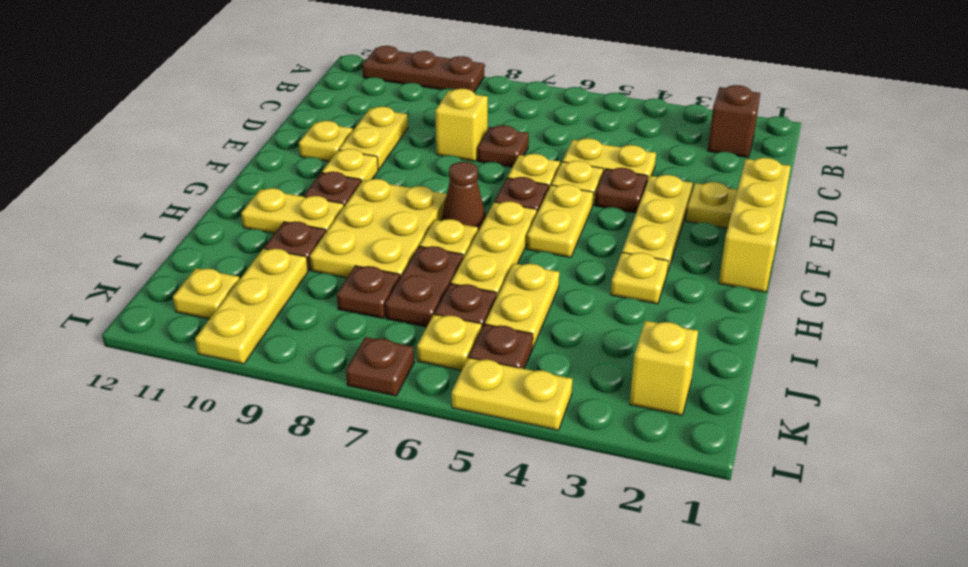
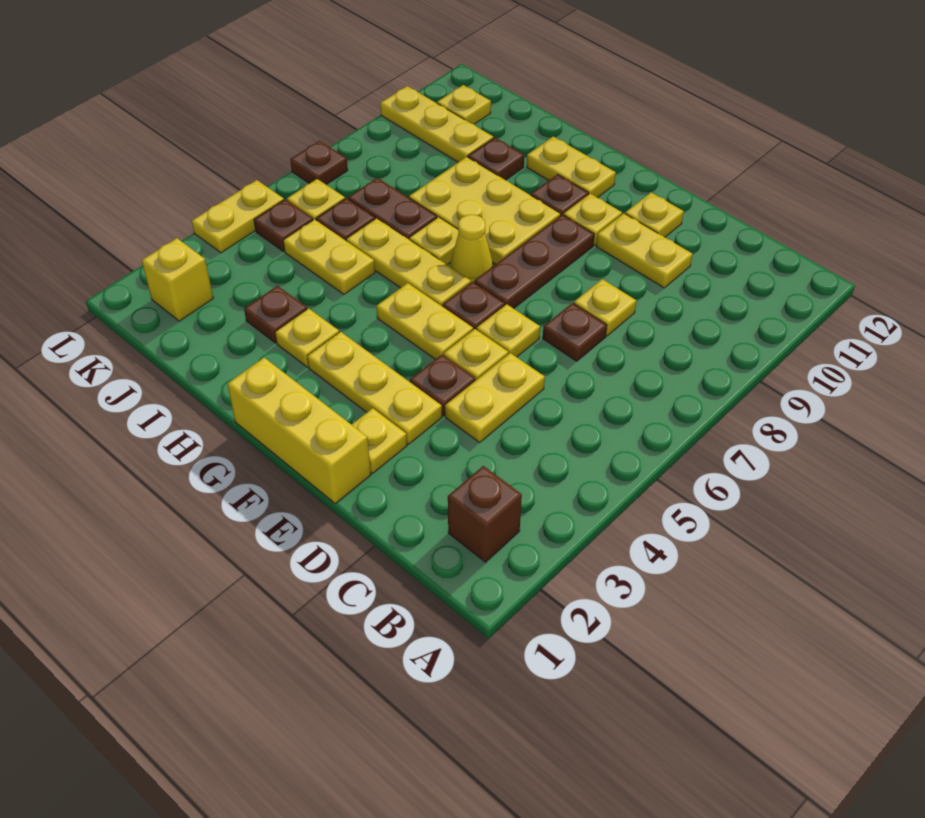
brown 1x3 plate [362,46,484,92] -> brown 1x3 plate moved to [474,215,594,309]
yellow 1x1 brick [435,89,488,161] -> yellow 1x1 plate [574,279,636,336]
brown 1x1 cone [442,162,486,231] -> yellow 1x1 cone [450,215,493,283]
yellow 1x2 plate [241,188,344,233] -> yellow 1x2 plate turned to [527,137,616,198]
brown 1x1 plate [337,266,400,318] -> brown 1x1 plate moved to [244,286,307,343]

